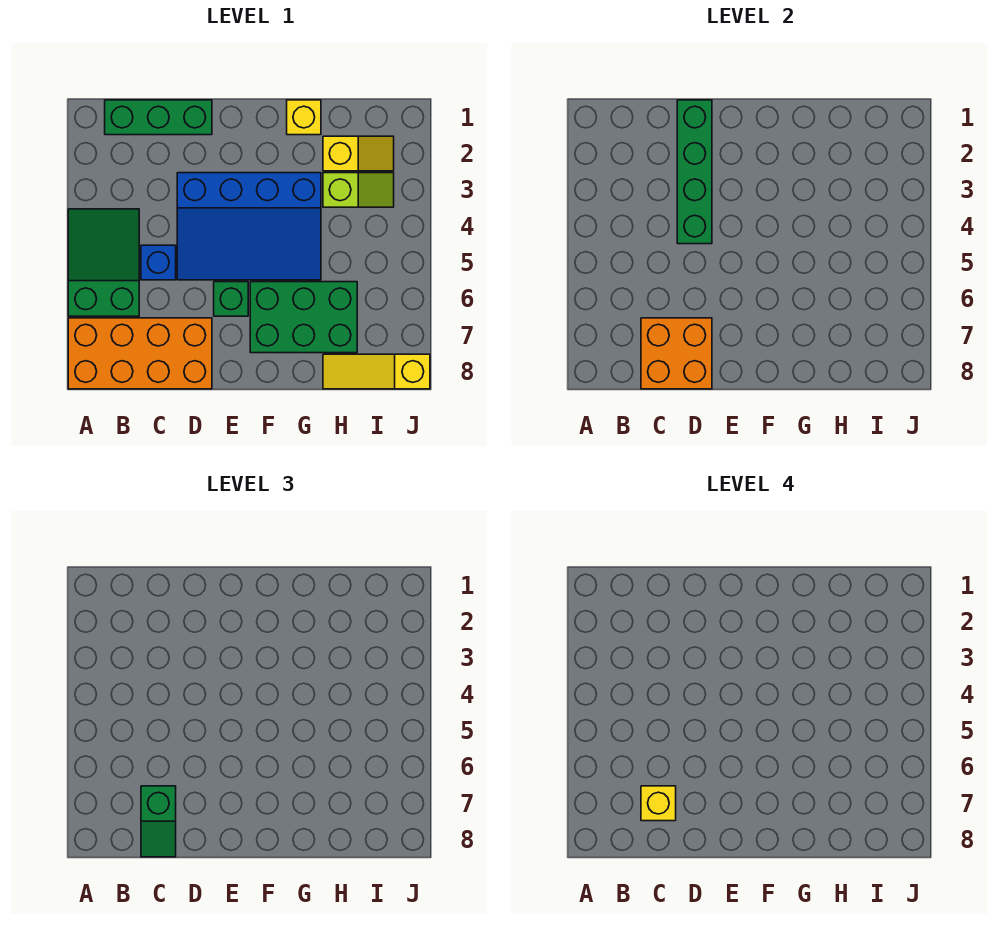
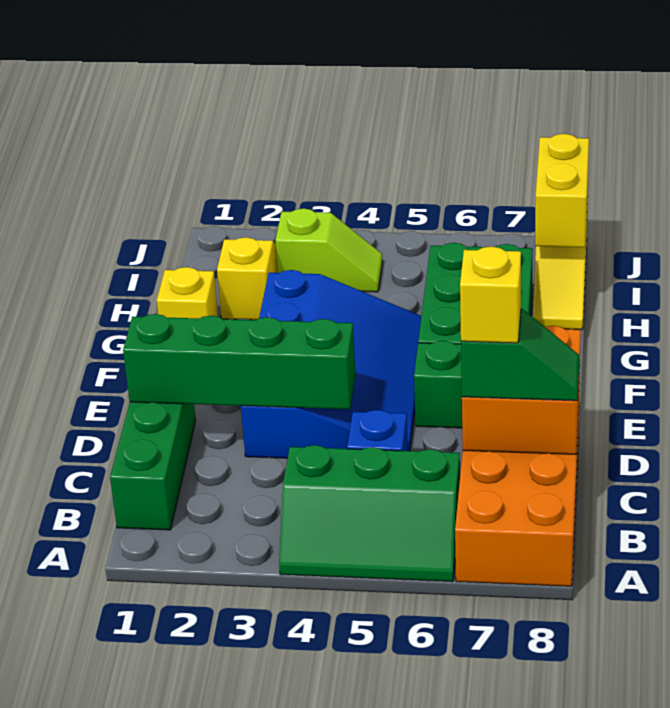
green 2x3 slope [68,209,139,316] -> green 2x3 slope turned to [279,445,460,582]
lime 1x2 slope [323,173,394,207] -> lime 1x2 slope turned to [275,208,383,292]
none -> yellow 1x2 brick [535,134,589,248]

